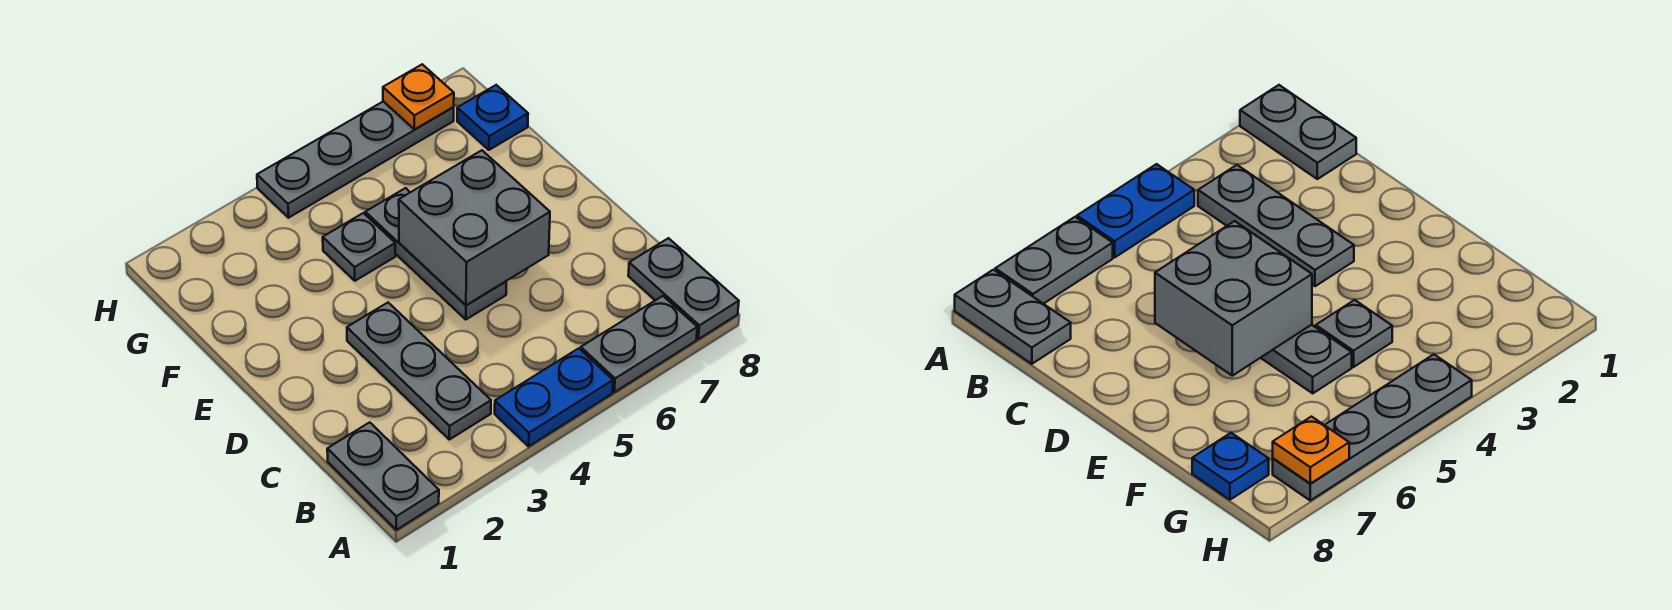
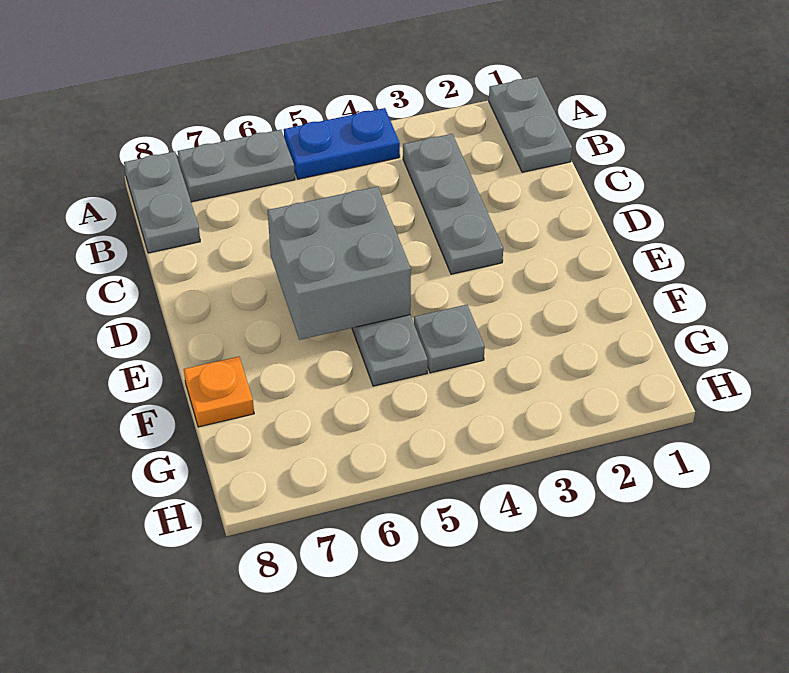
blue 1x1 plate [457,85,528,150] -> none
grey 1x4 plate [257,101,454,218] -> none
orange 1x1 plate [383,64,454,129] -> orange 1x1 plate moved to [184,356,254,427]

